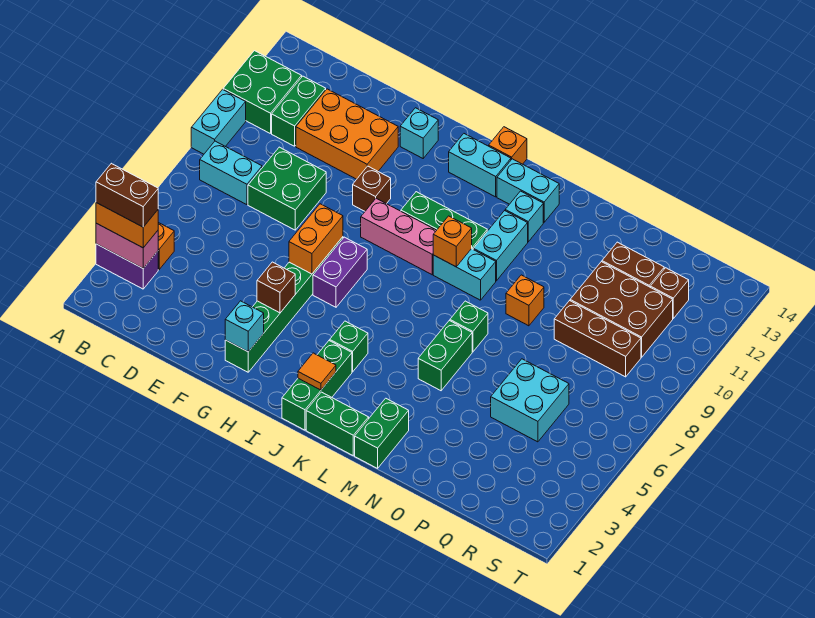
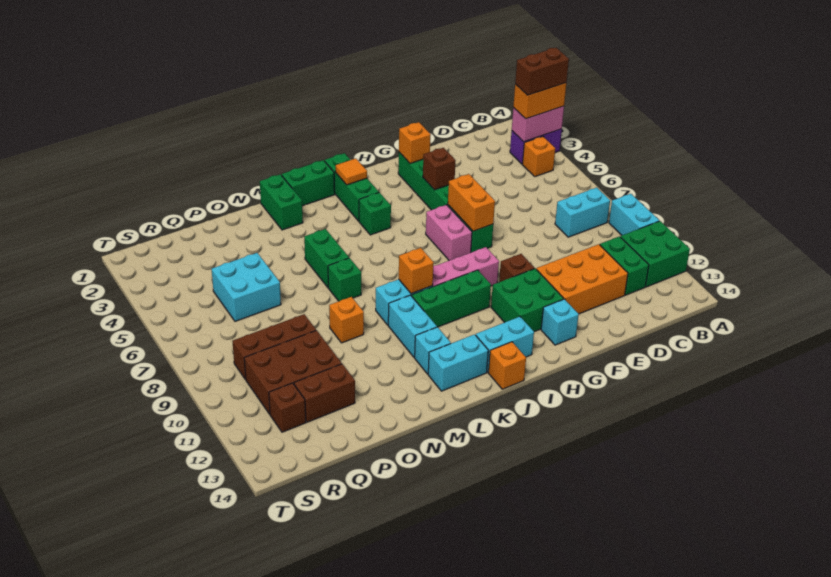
green 2x2 brick [248,147,326,230] -> green 2x2 brick moved to [491,269,564,332]
cyan 1x1 brick [225,301,264,352] -> orange 1x1 brick [399,122,431,163]
purple 1x2 brick [313,237,367,307] -> pink 1x2 brick [426,205,472,260]

